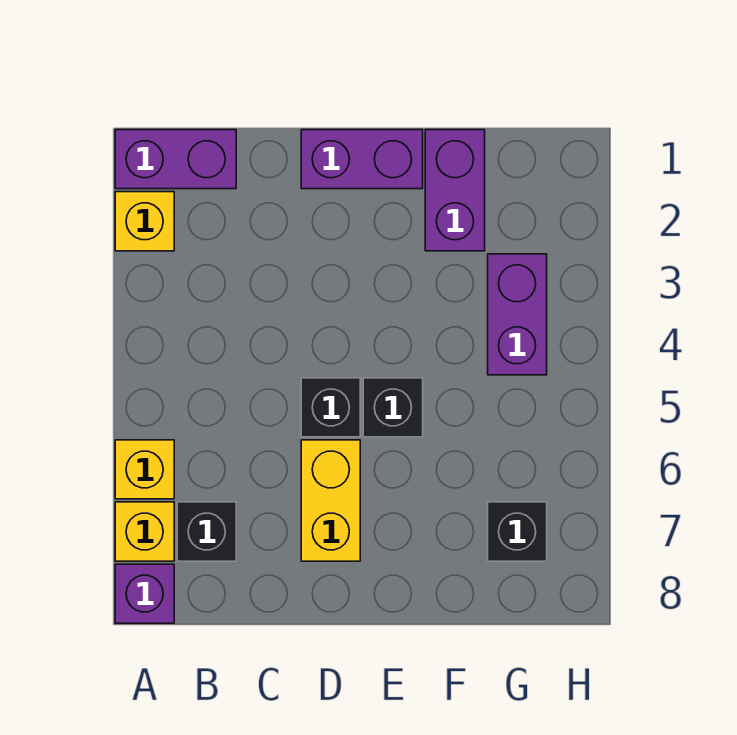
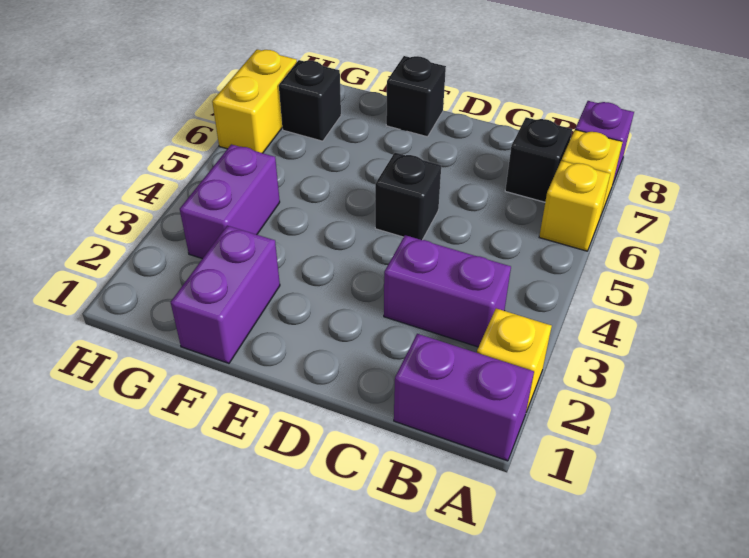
purple 1x2 brick [301,130,423,189] -> purple 1x2 brick moved to [384,235,511,347]
yellow 1x2 brick [301,440,360,561] -> yellow 1x2 brick moved to [212,49,297,153]
black 1x1 brick [363,378,423,437] -> black 1x1 brick moved to [386,56,446,137]

